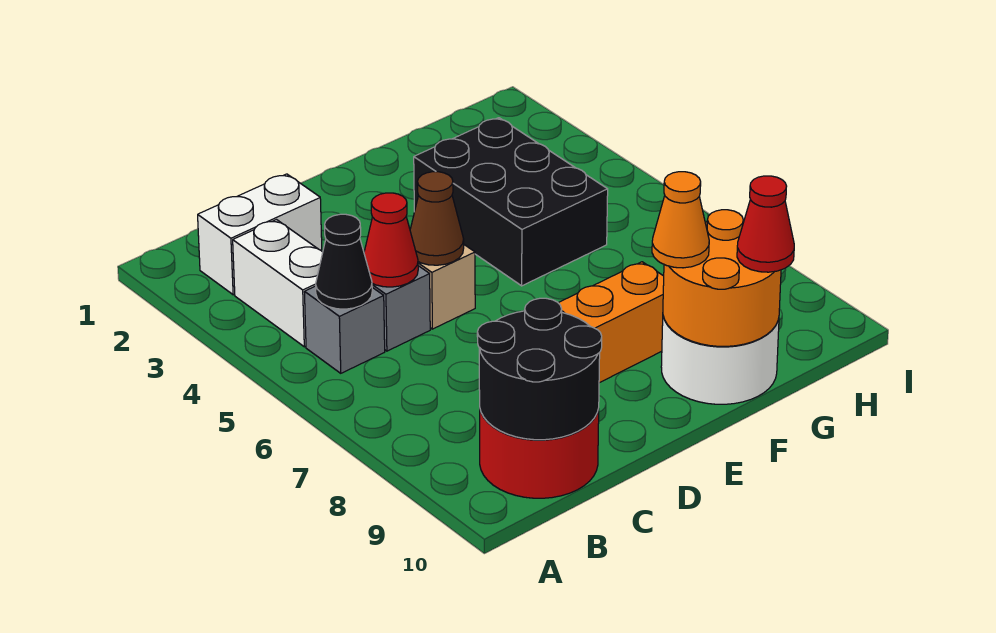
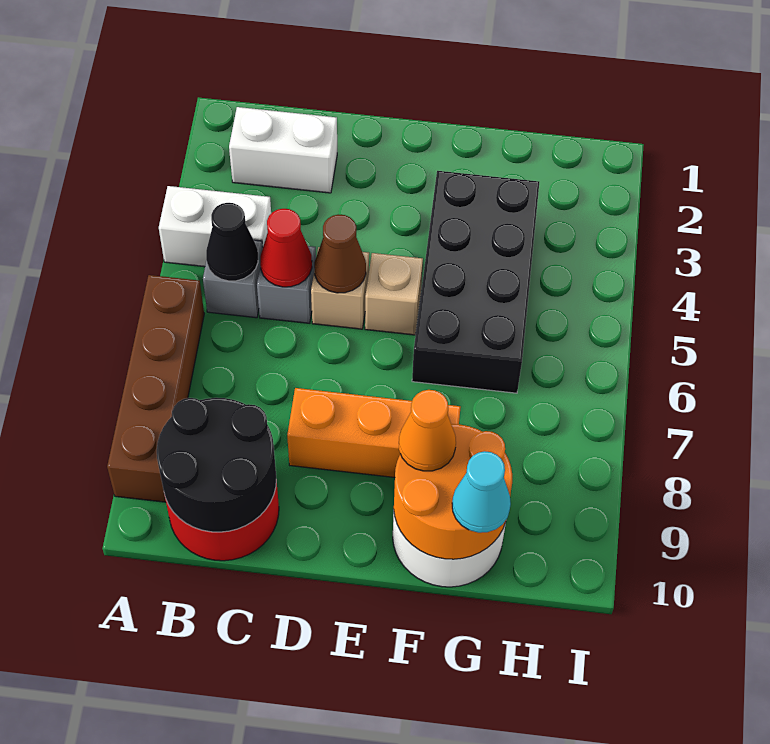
none -> brown 1x4 brick [107,275,204,502]
white 1x2 brick [233,220,323,347] -> white 1x2 brick turned to [159,186,271,267]
none -> tan 1x1 brick [365,253,423,335]
black 2x3 brick [414,118,608,286] -> black 2x4 brick [412,171,539,393]
red 1x1 cone [737,176,794,272] -> cyan 1x1 cone [452,451,511,533]

